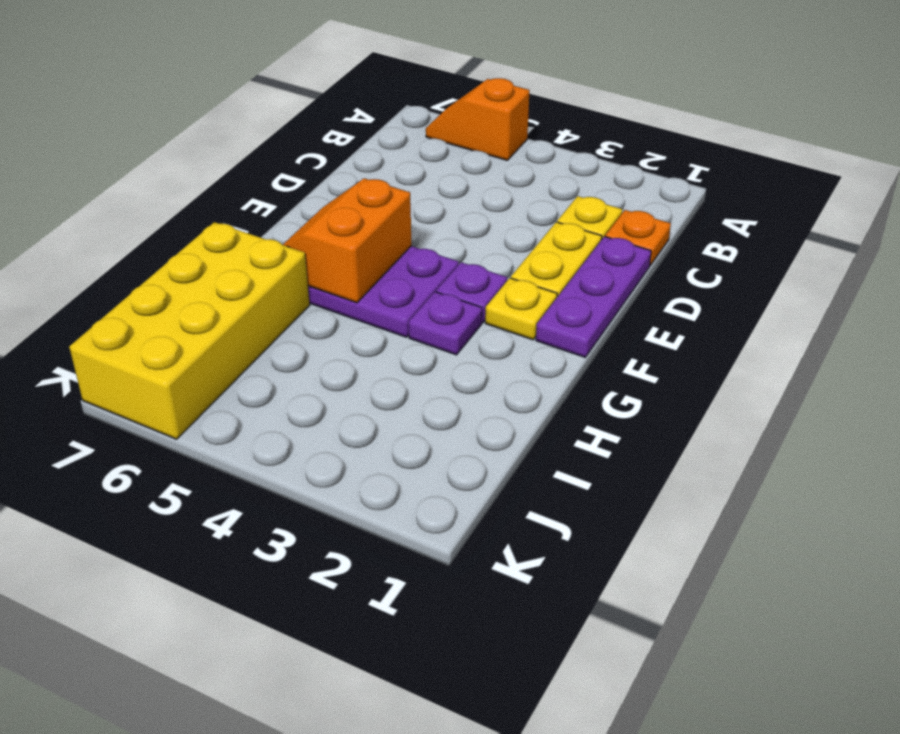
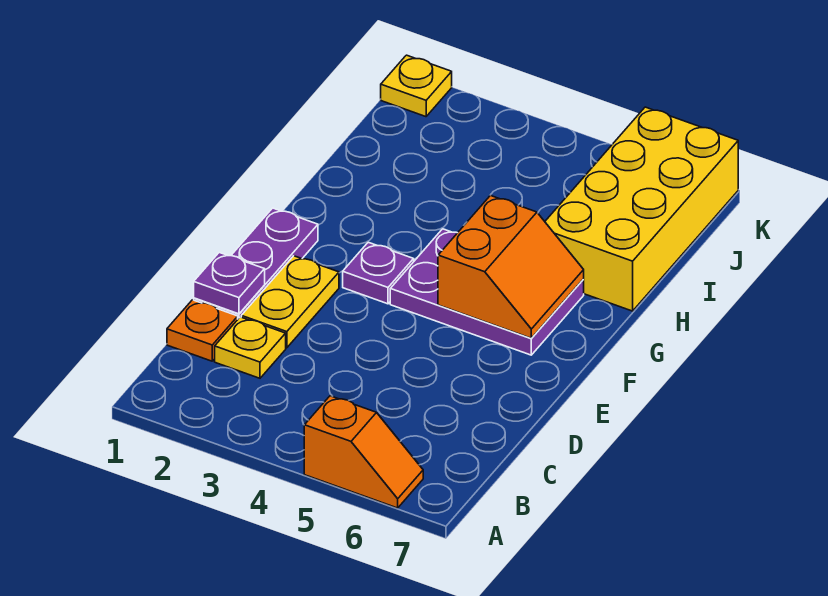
yellow 1x1 plate [485,278,557,340] -> yellow 1x1 plate moved to [381,55,452,117]
purple 1x1 plate [409,292,482,355] -> purple 1x1 plate moved to [194,252,265,314]

